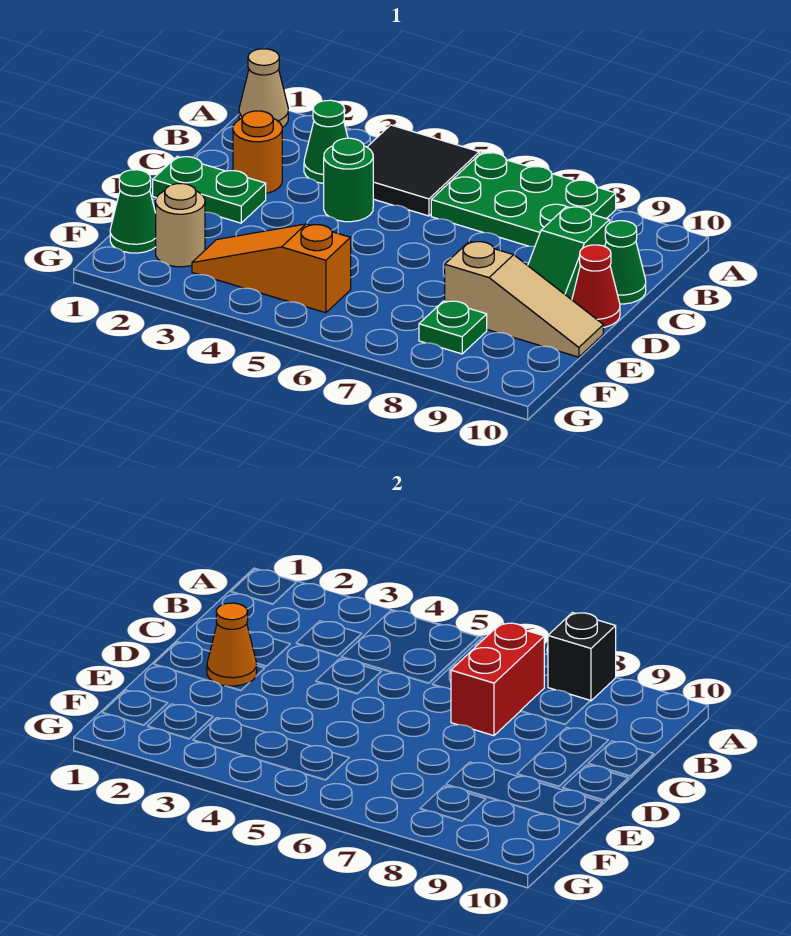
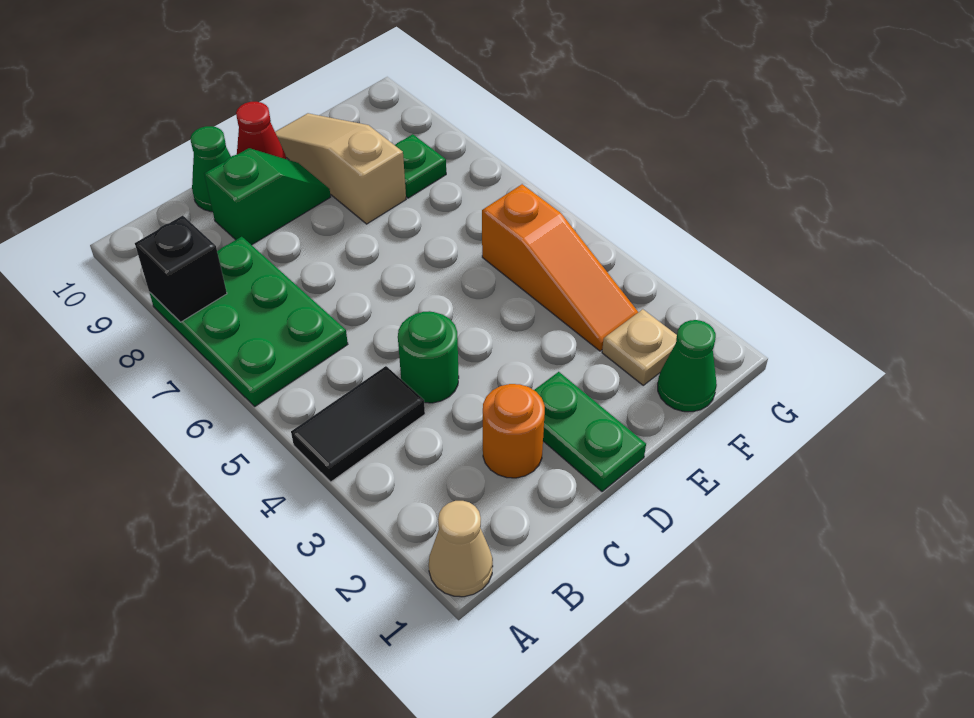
black 2x2 tile [367,125,479,216] -> black 1x2 tile [291,366,425,482]
green 1x1 cone [304,100,348,184] -> none
red 1x2 brick [451,623,544,736] -> none
orange 1x1 cone [207,603,257,686] -> none
tan 1x1 round brick [156,184,205,267] -> tan 1x1 plate [602,309,677,385]

